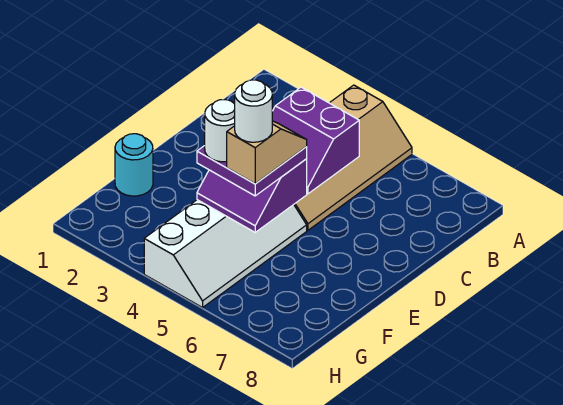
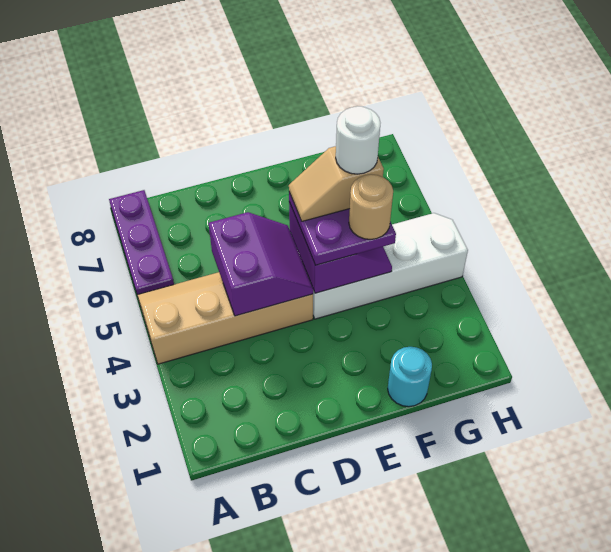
none -> purple 1x3 plate [109,190,174,295]
white 1x1 round brick [205,100,235,162] -> tan 1x1 round brick [349,174,393,239]

